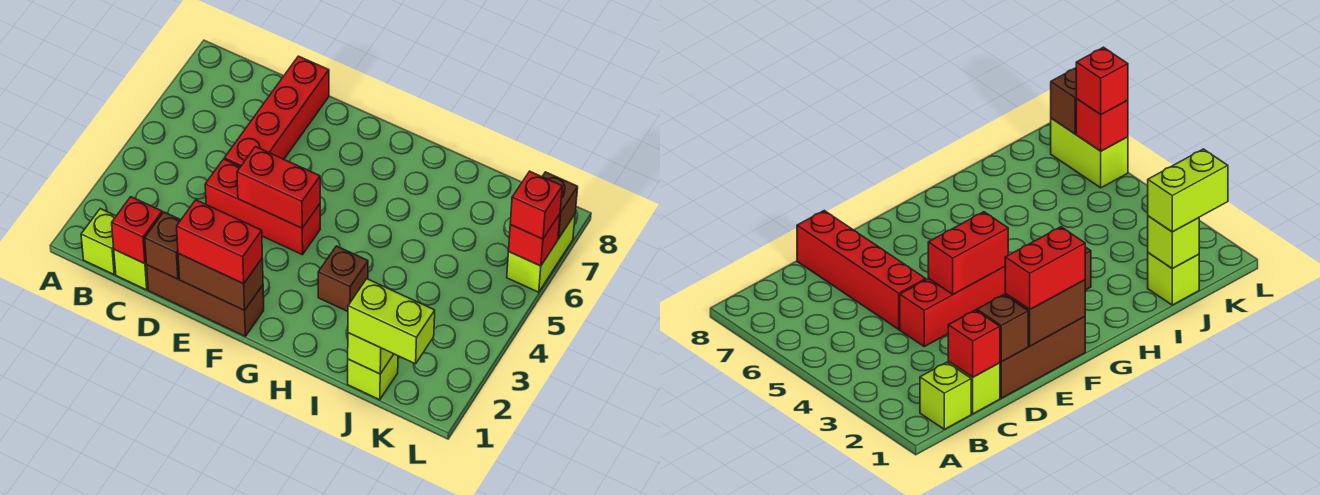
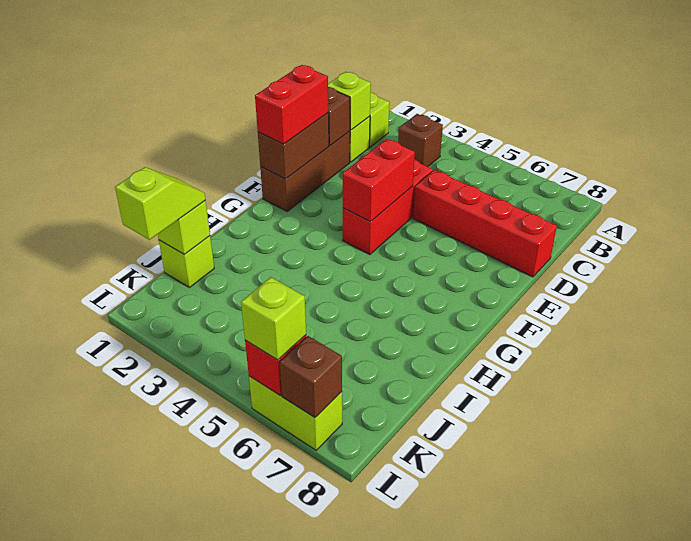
red 1x1 brick [112,197,162,264] -> lime 1x1 brick [328,72,371,130]
brown 1x1 brick [318,246,368,311] -> brown 1x1 brick moved to [398,114,443,167]
lime 1x2 brick [348,279,435,364] -> lime 1x2 slope [115,167,206,240]
red 1x1 brick [510,171,562,239] -> lime 1x1 brick [241,277,306,360]

